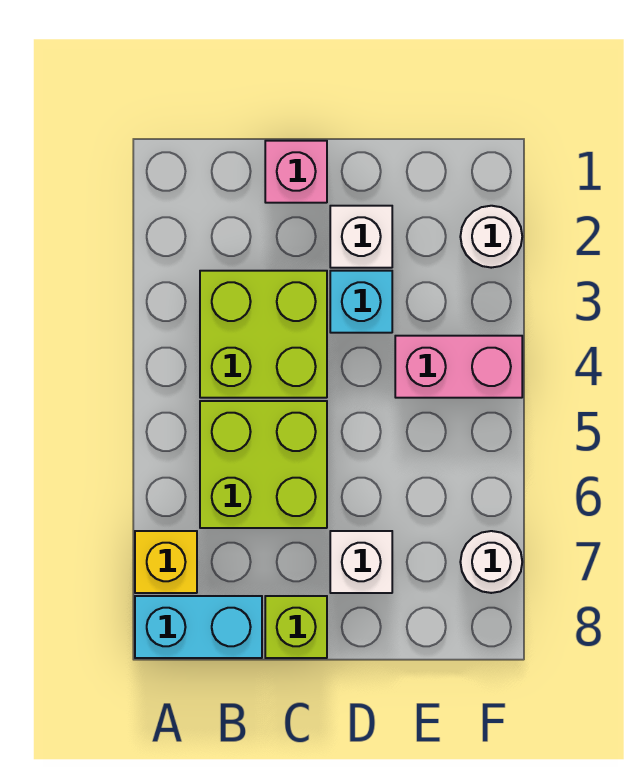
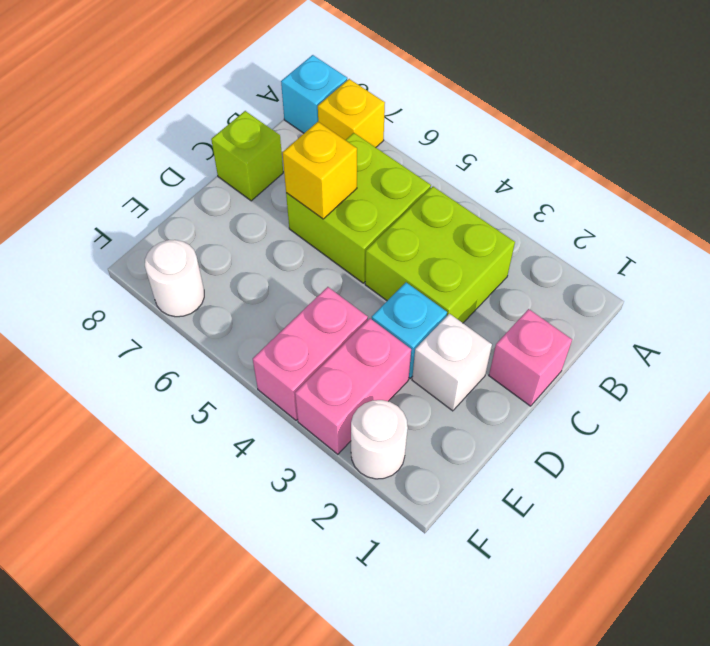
cyan 1x2 brick [135,596,262,658] -> cyan 1x1 brick [281,55,347,133]
none -> yellow 1x1 brick [282,122,357,219]
white 1x1 brick [330,531,392,593] -> none
none -> pink 1x2 brick [295,319,411,454]

